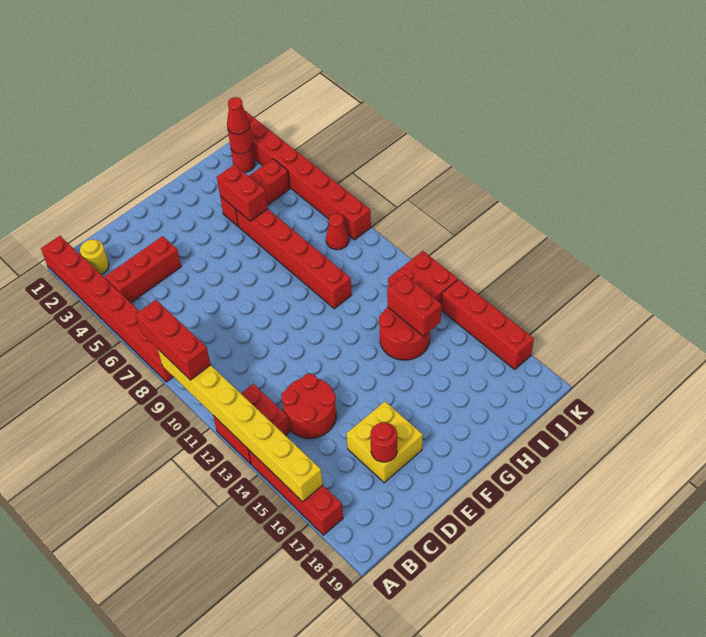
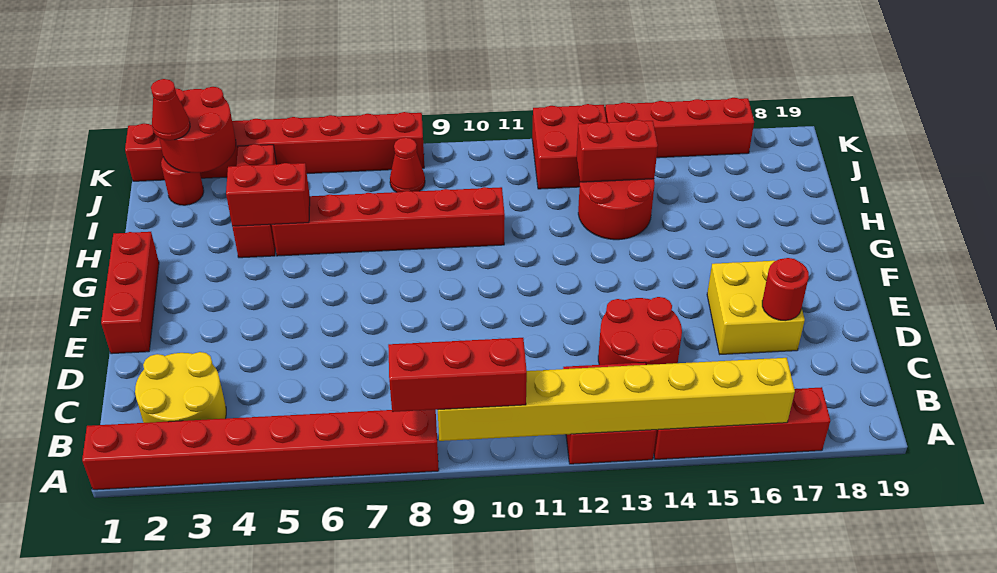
yellow 1x1 round brick [80,240,109,274] -> yellow 2x2 round brick [135,352,226,423]
red 1x3 brick [105,236,181,303] -> red 1x3 brick moved to [101,232,159,354]
red 1x1 round brick [228,127,253,154] -> red 2x2 round brick [159,87,236,173]

